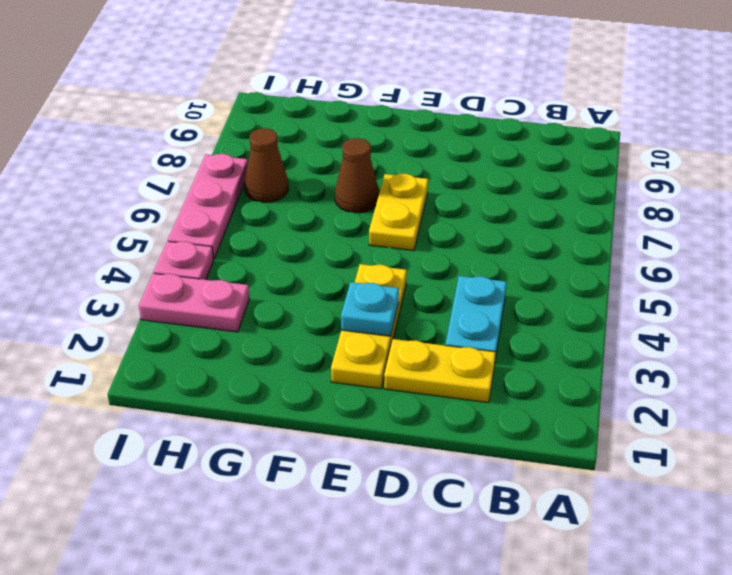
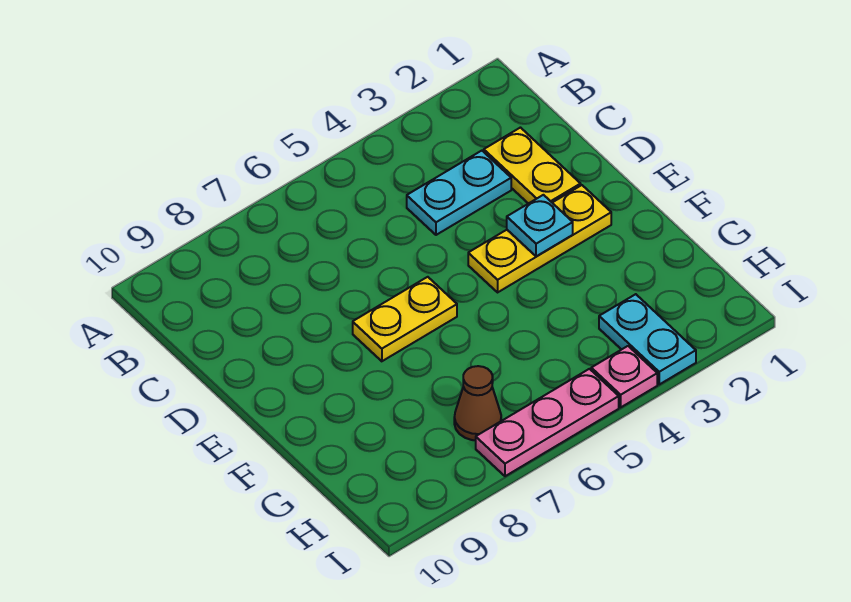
brown 1x1 cone [335,138,379,213] -> none
pink 1x2 plate [139,273,249,332] -> cyan 1x2 plate [599,294,696,384]

